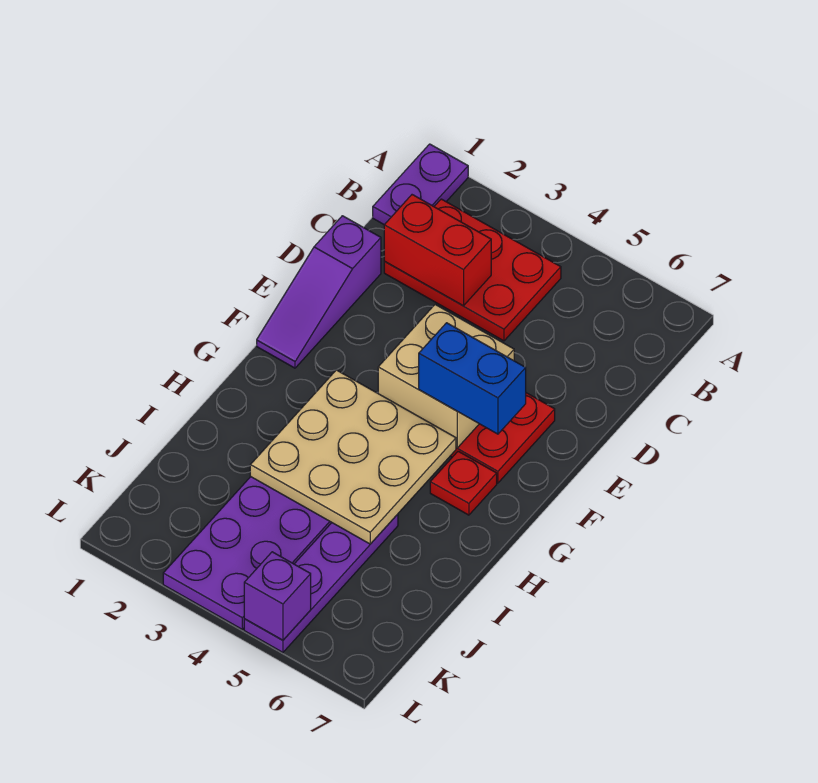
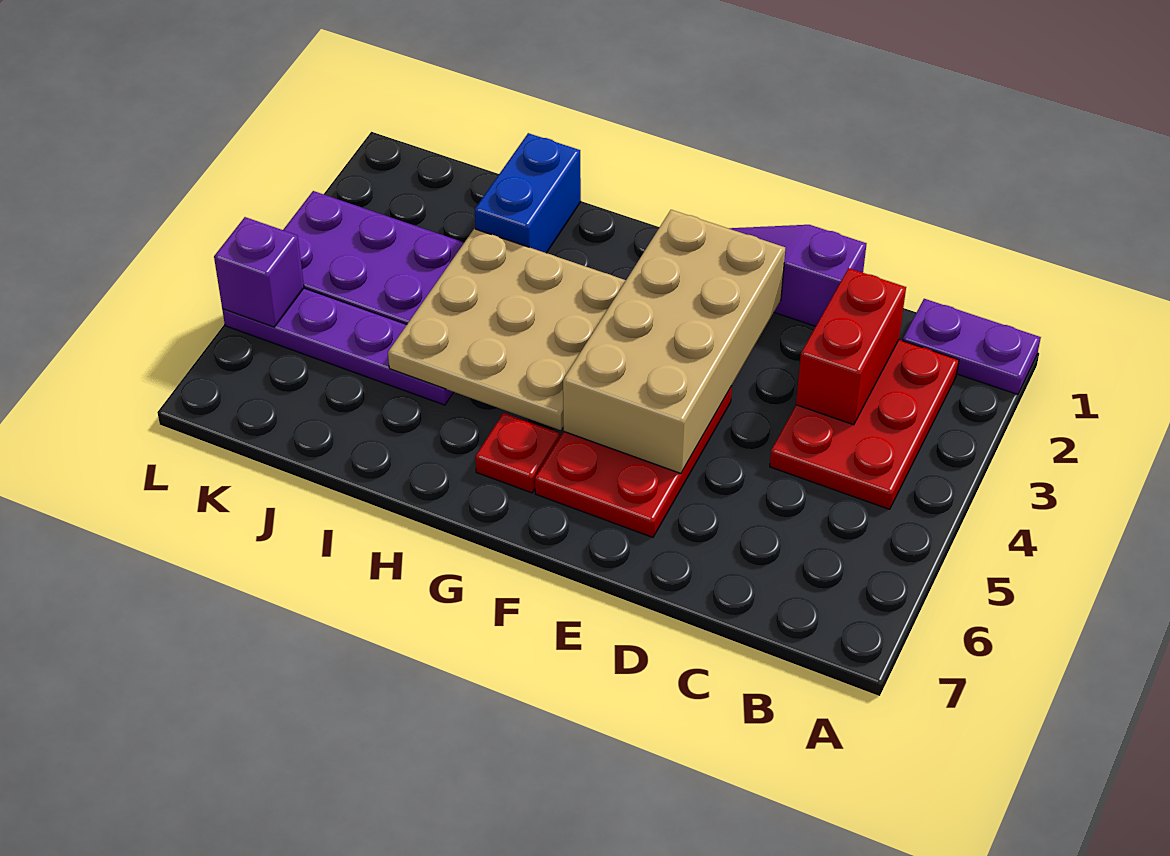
tan 2x2 brick [378,305,514,448] -> tan 2x4 brick [563,210,785,473]
blue 1x2 brick [419,323,526,434] -> blue 1x2 brick moved to [475,133,581,253]

